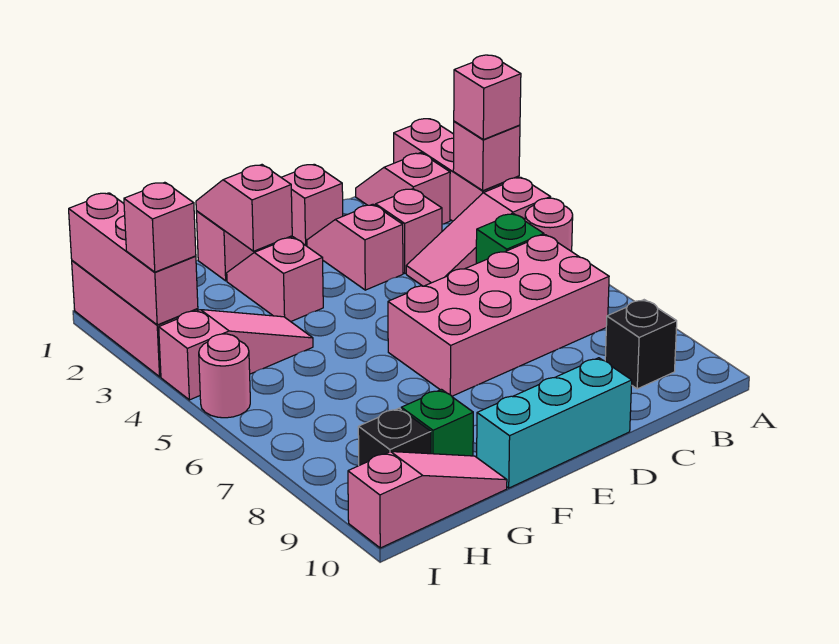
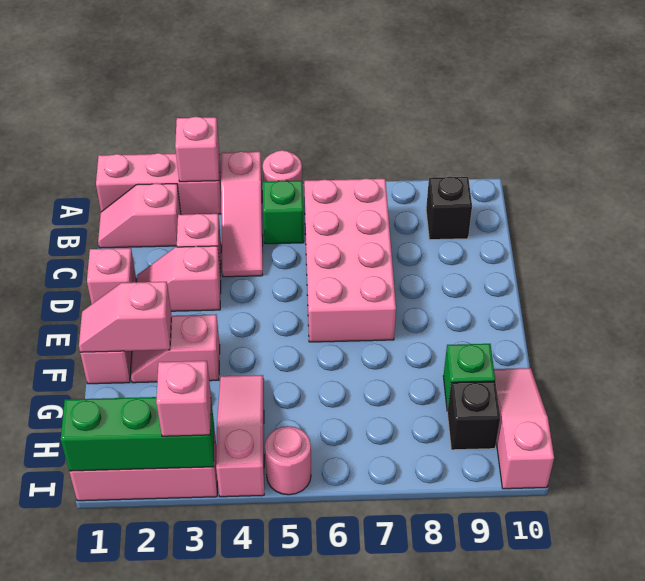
pink 1x1 brick [454,55,521,140] -> none
cyan 1x3 brick [477,358,632,488] -> none
pink 1x3 brick [69,193,198,325] -> green 1x3 brick [61,397,214,471]

